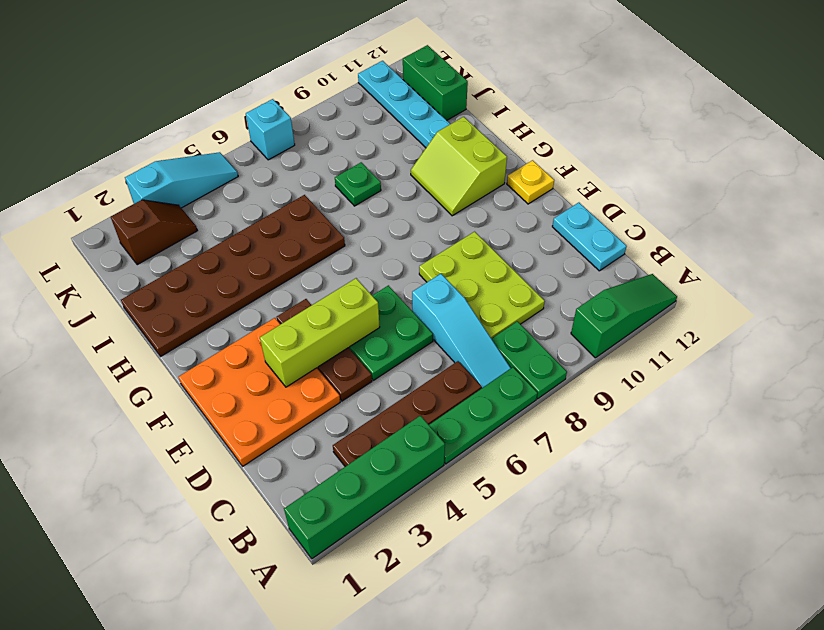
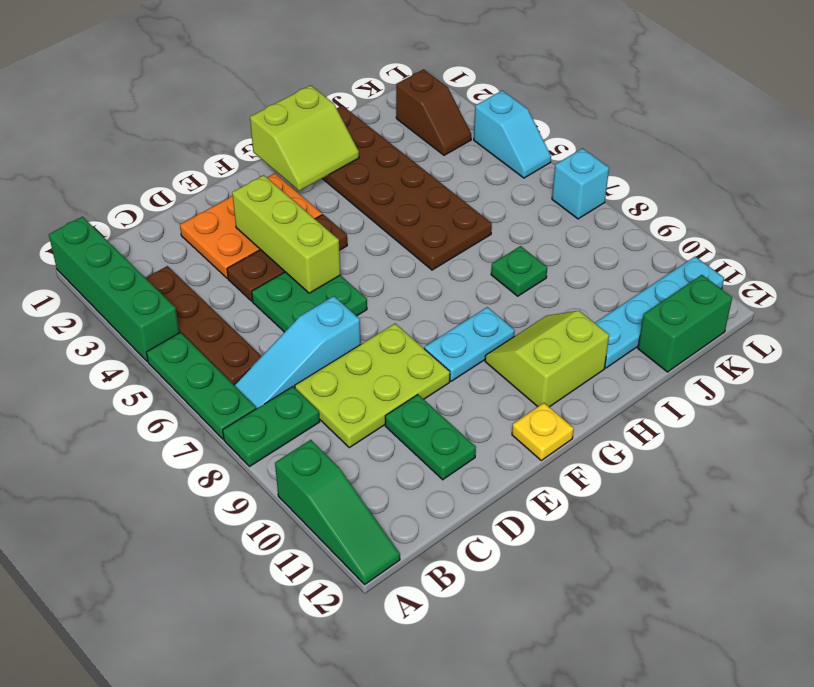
cyan 1x2 plate [552,203,627,271] -> cyan 1x2 plate moved to [424,307,515,381]
orange 3x3 plate [179,318,340,466] -> orange 2x3 plate [180,173,322,278]
none -> green 1x2 plate [385,395,476,480]
none -> lime 2x2 slope [250,85,359,191]
cyan 1x3 slope [125,152,238,208] -> cyan 1x2 slope [474,91,551,178]

